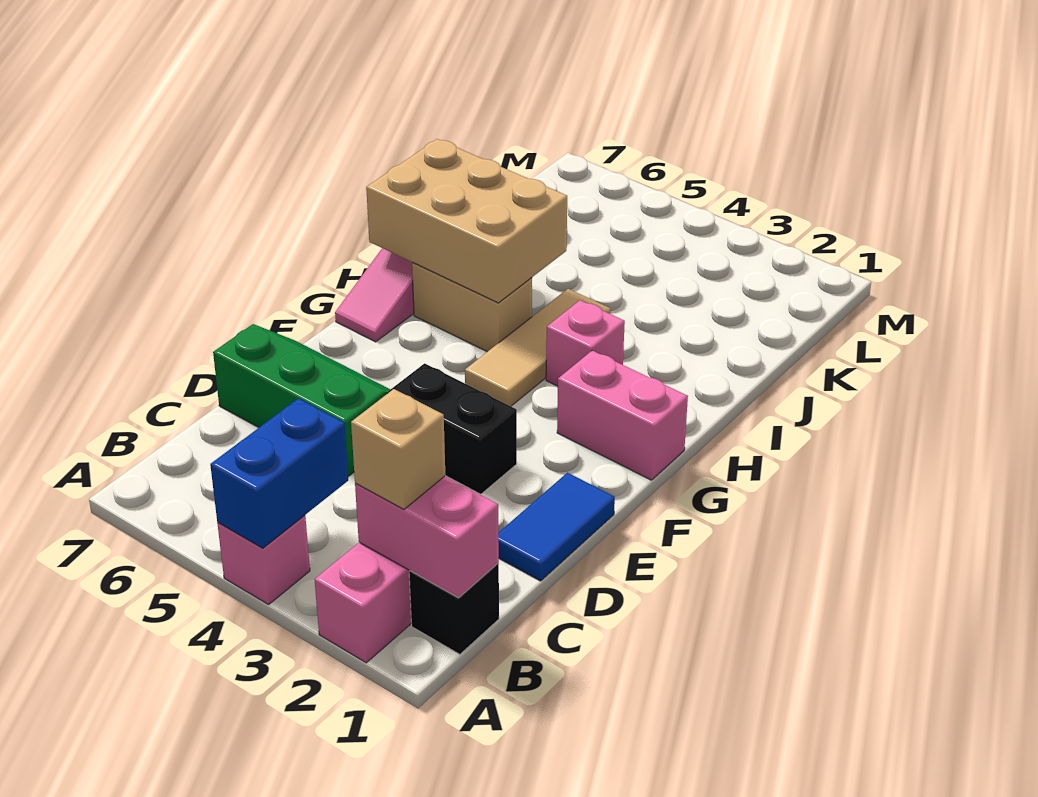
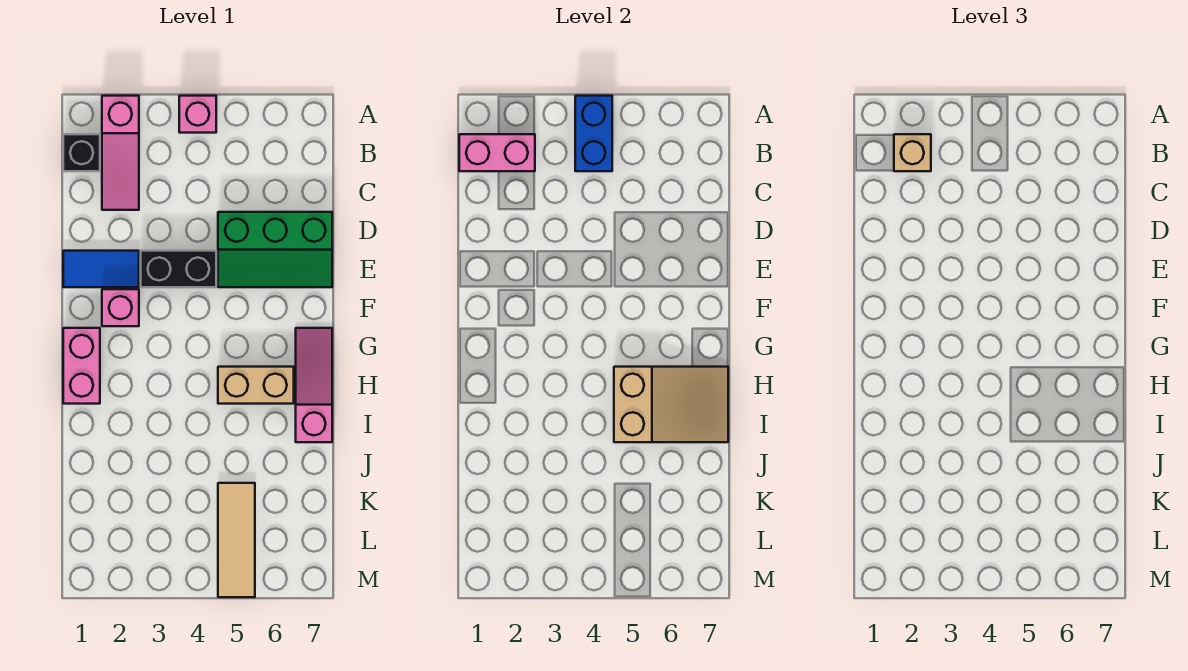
blue 1x2 tile [498,473,615,581] -> blue 1x2 tile turned to [63,251,139,287]
pink 1x2 brick [557,351,688,480] -> pink 1x2 brick turned to [63,328,100,404]
tan 1x3 tile [465,289,611,406] -> tan 1x3 tile moved to [218,483,255,597]
pink 1x1 brick [546,300,625,386] -> pink 1x1 brick moved to [102,289,139,326]
tan 2x3 brick [366,139,567,303] -> tan 2x3 slope [614,367,728,442]

